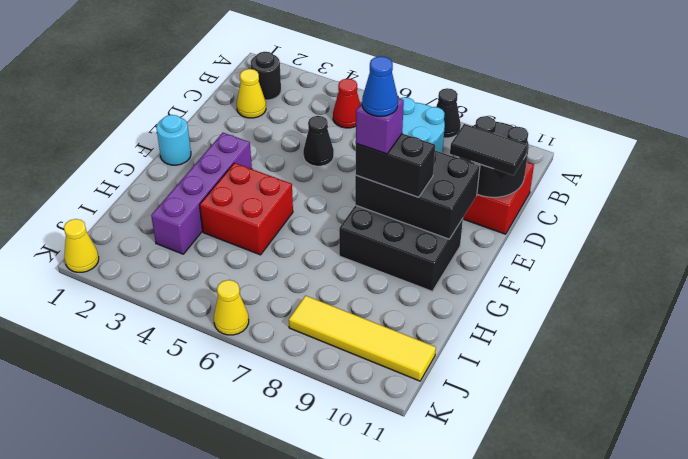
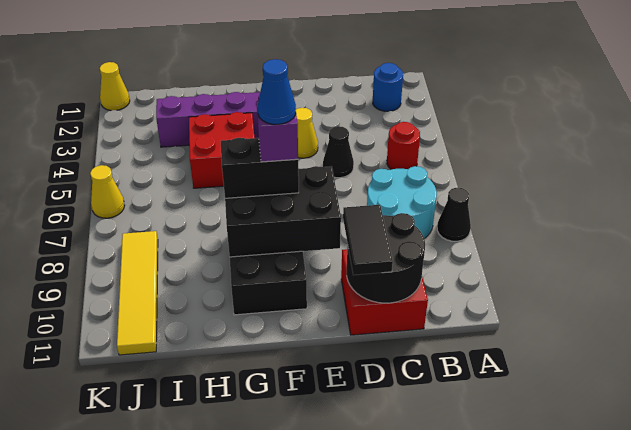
black 1x1 round brick [251,52,281,100] -> blue 1x1 round brick [373,63,403,111]
red 1x1 cone [333,79,360,128] -> red 1x1 round brick [387,122,420,169]
yellow 1x1 cone [237,69,266,118] -> yellow 1x1 cone moved to [296,108,318,158]
black 2x3 brick [355,151,480,239] -> black 2x3 brick turned to [225,166,341,257]
cyan 1x1 round brick [156,115,191,165] -> none
black 1x2 brick [356,134,435,197] -> black 1x2 brick turned to [221,138,299,198]

